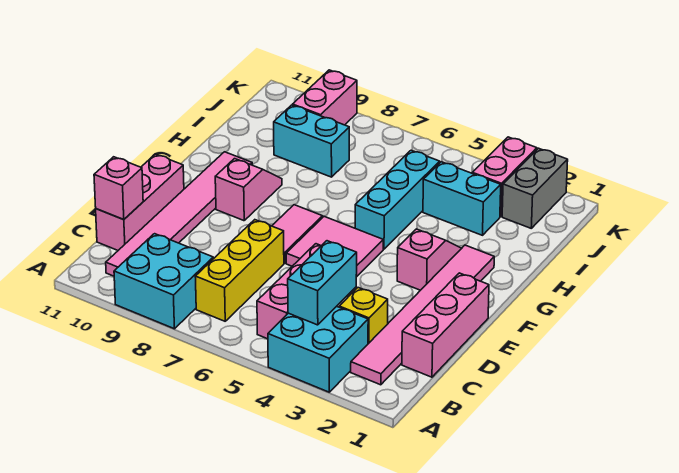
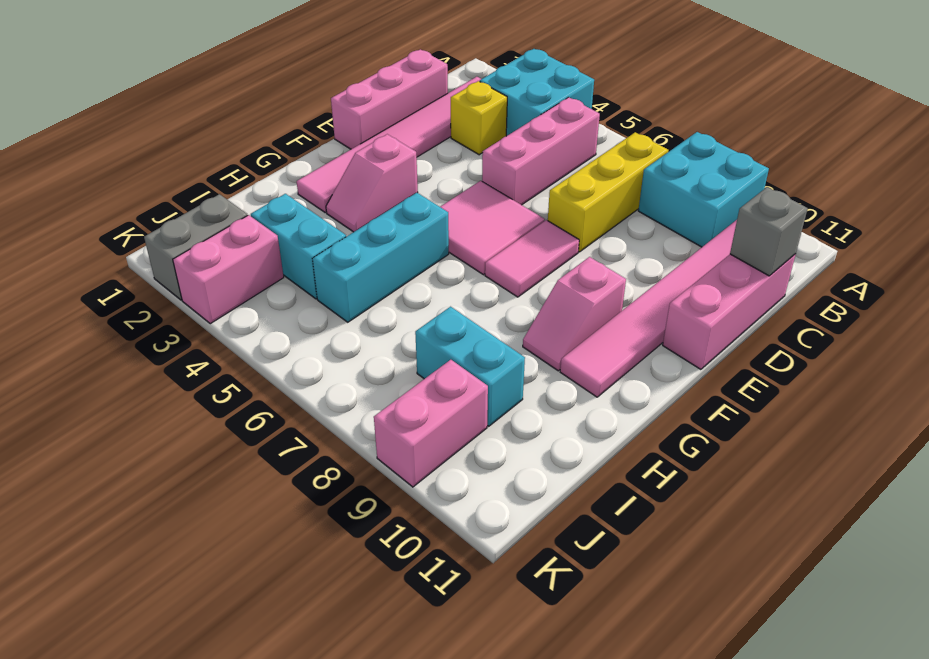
cyan 1x2 brick [288,241,357,325] -> none
pink 1x1 brick [94,157,143,220] -> grey 1x1 brick [730,187,808,276]

